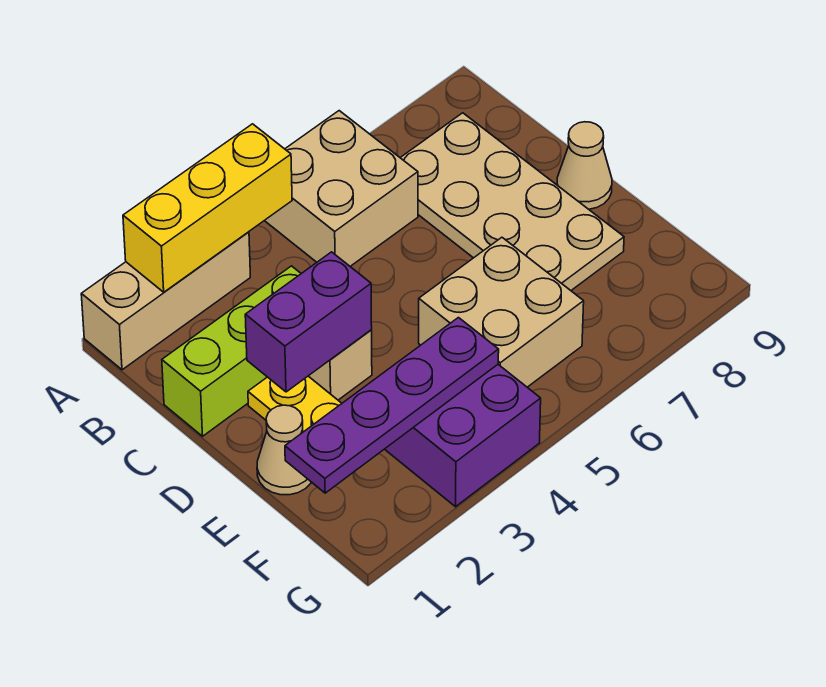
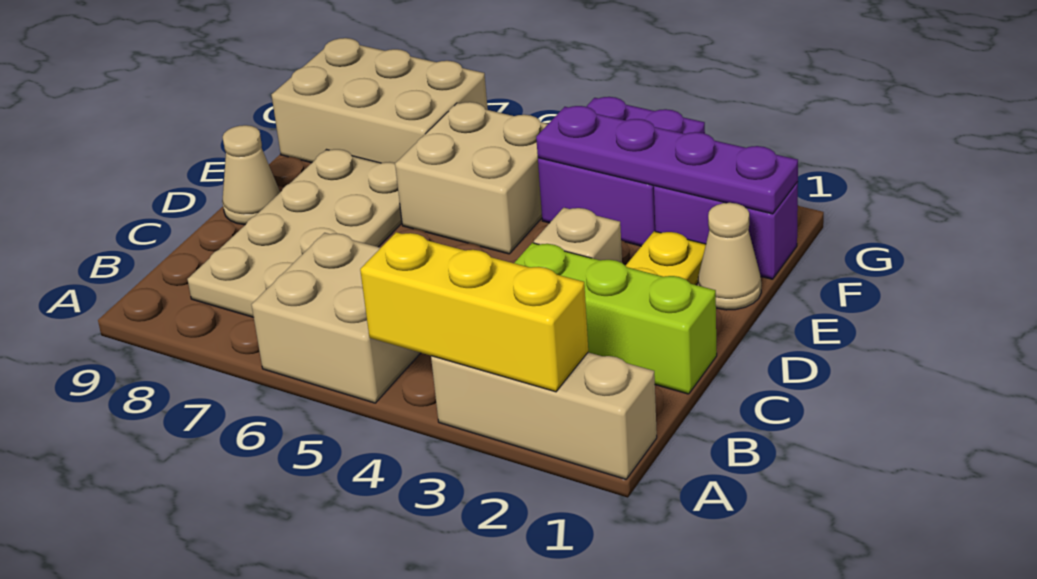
purple 1x2 brick [245,252,372,392] -> purple 1x2 brick moved to [654,182,798,279]
none -> tan 2x3 brick [272,38,488,163]

